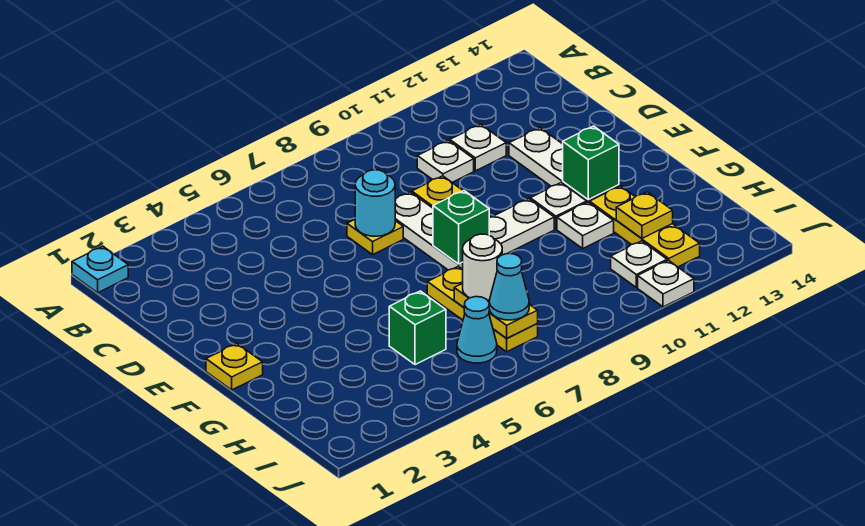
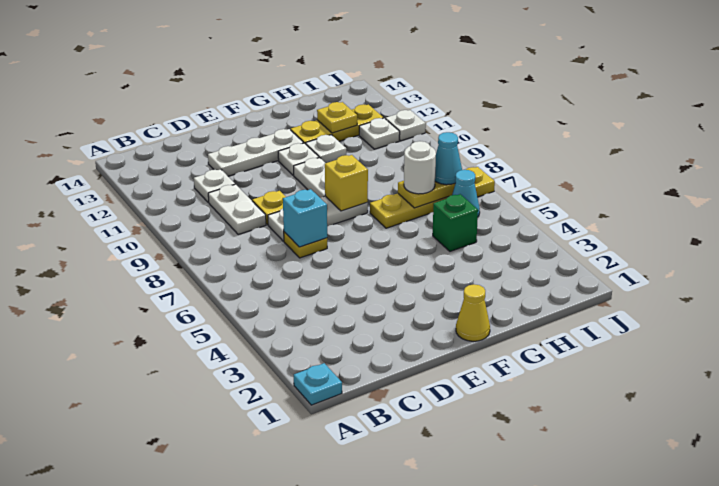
white 1x1 plate [417,140,474,182] -> white 1x2 plate [208,184,266,234]
cyan 1x1 round brick [355,170,395,236] -> cyan 1x1 brick [283,189,327,247]
yellow 1x1 plate [206,344,263,390] -> yellow 1x1 cone [456,284,490,341]
green 1x1 brick [433,191,489,264] -> yellow 1x1 brick [325,155,368,211]
green 1x1 brick [563,126,619,200] -> none
yellow 1x3 plate [427,266,538,352] -> yellow 1x4 plate [370,167,495,228]

